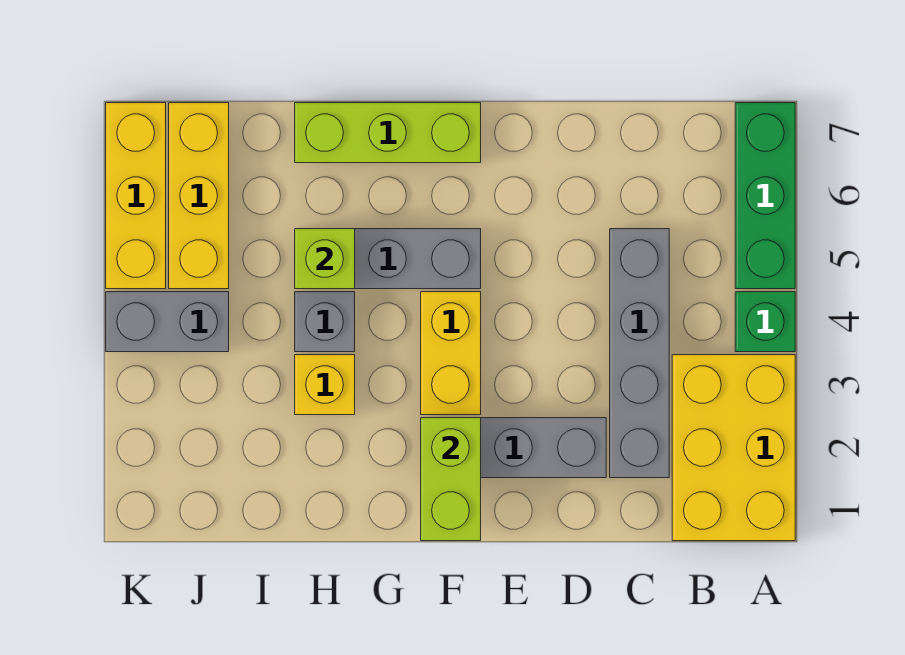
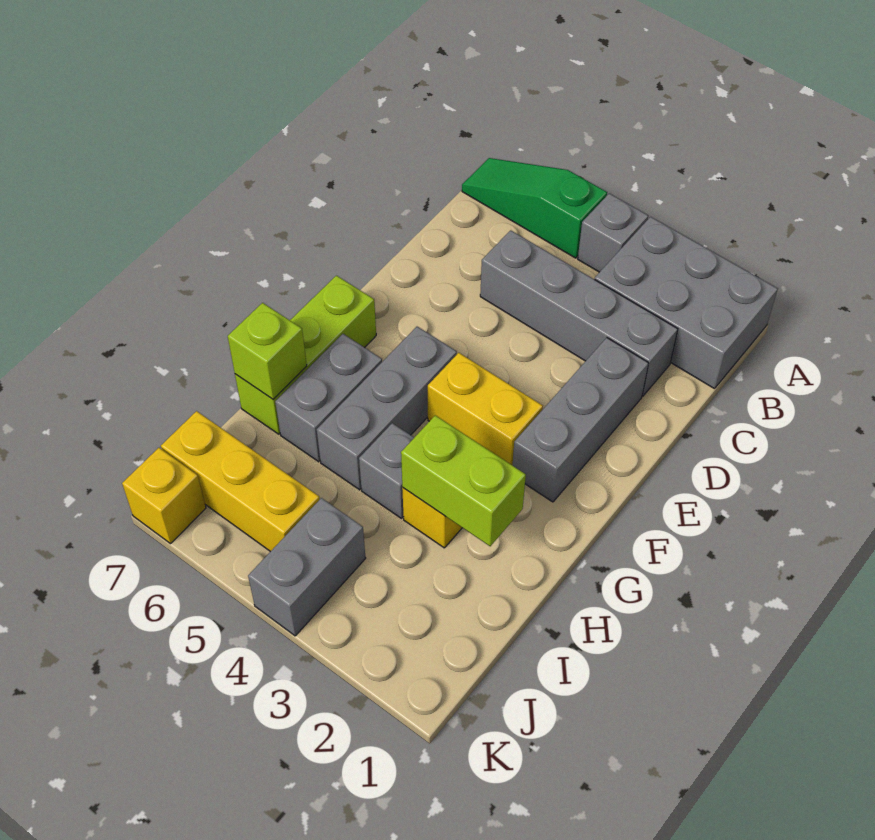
yellow 2x3 brick [672,355,795,541] -> grey 2x3 brick [595,217,778,389]
green 1x1 brick [735,292,795,352] -> grey 1x1 brick [578,193,648,272]
green 1x3 brick [735,103,795,289] -> green 1x3 slope [462,158,607,258]
lime 1x2 brick [421,418,481,541] -> lime 1x2 brick moved to [401,415,526,546]
none -> grey 1x2 brick [275,334,382,462]
lime 1x1 brick [295,229,355,289] -> lime 1x1 brick moved to [228,303,307,399]
yellow 1x3 brick [106,103,166,289] -> yellow 1x1 brick [122,448,206,544]

